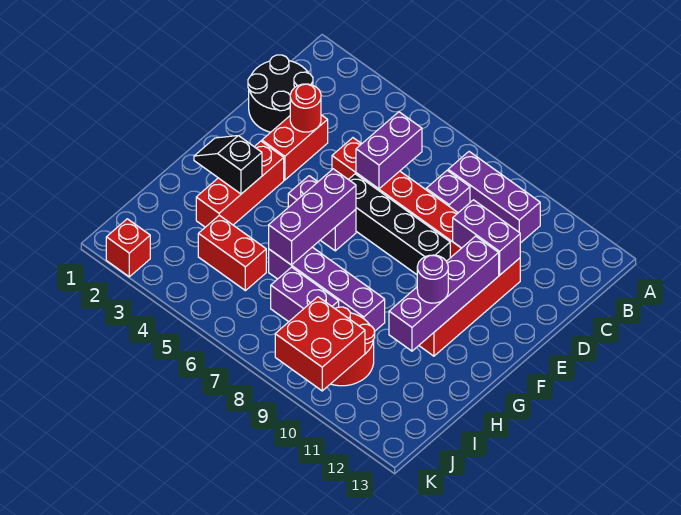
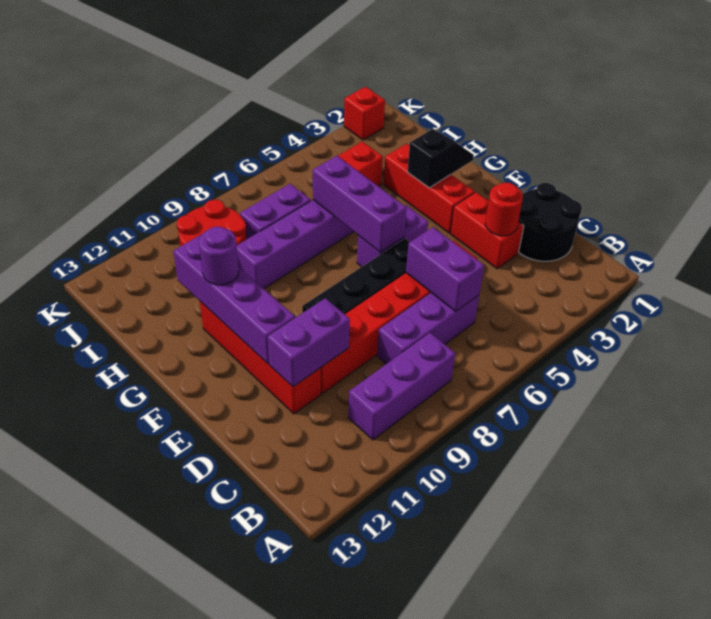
purple 1x1 brick [426,171,470,213] -> purple 1x3 brick [377,293,479,364]
red 2x2 brick [275,297,365,391] -> none

